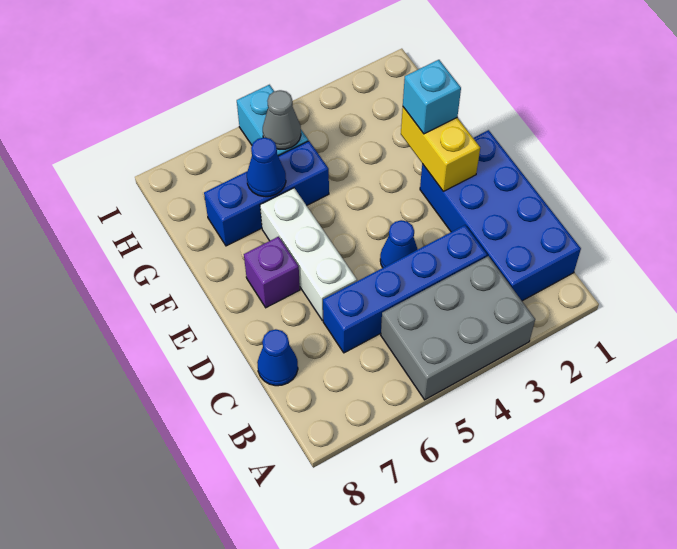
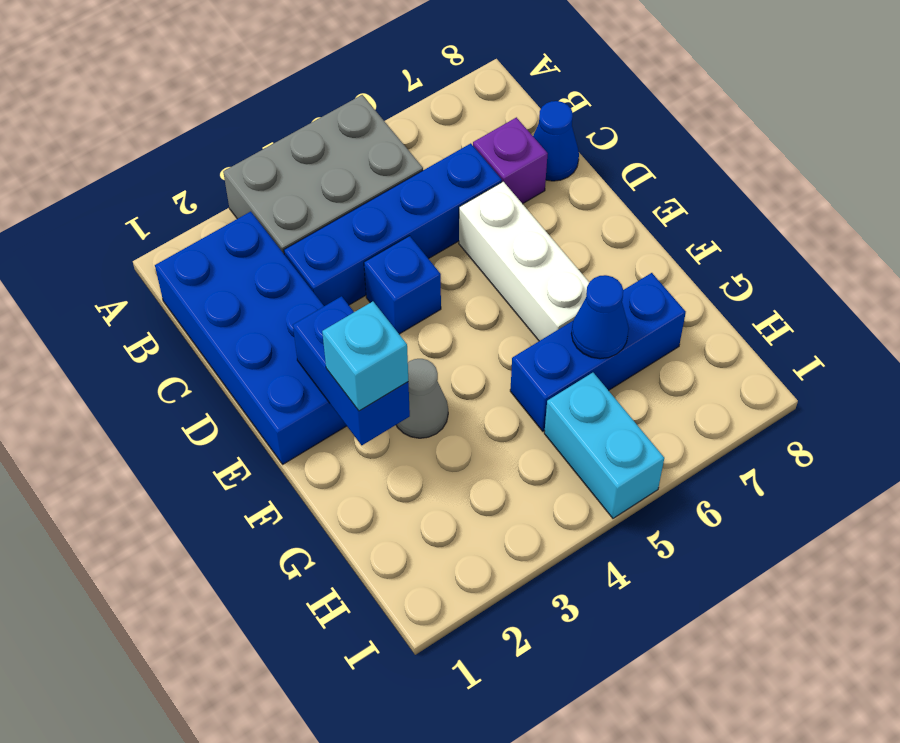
blue 1x1 cone [380,220,418,268] -> blue 1x1 brick [364,236,441,334]
yellow 1x2 brick [401,107,480,191] -> blue 1x2 brick [293,296,410,445]
purple 1x1 brick [244,237,300,308] -> purple 1x1 brick moved to [473,117,548,204]
grey 1x1 cone [263,90,301,149] -> grey 1x1 cone moved to [396,359,448,438]

